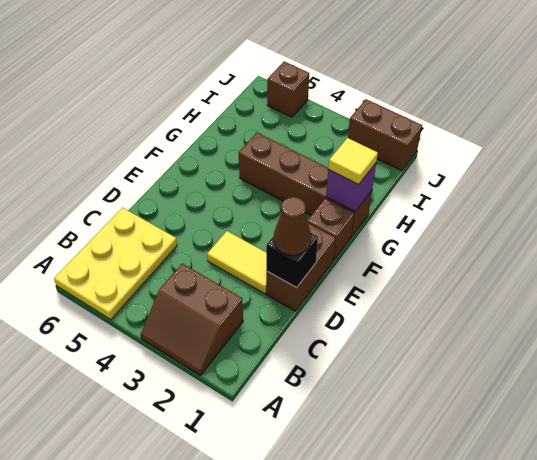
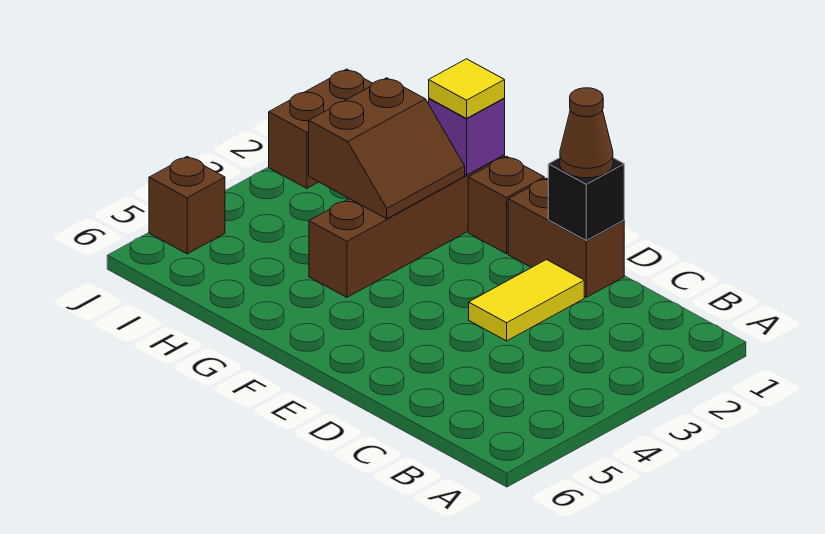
brown 2x2 slope [140,264,243,375] -> brown 2x2 slope moved to [309,78,465,219]
yellow 2x3 plate [54,208,177,320] -> none

